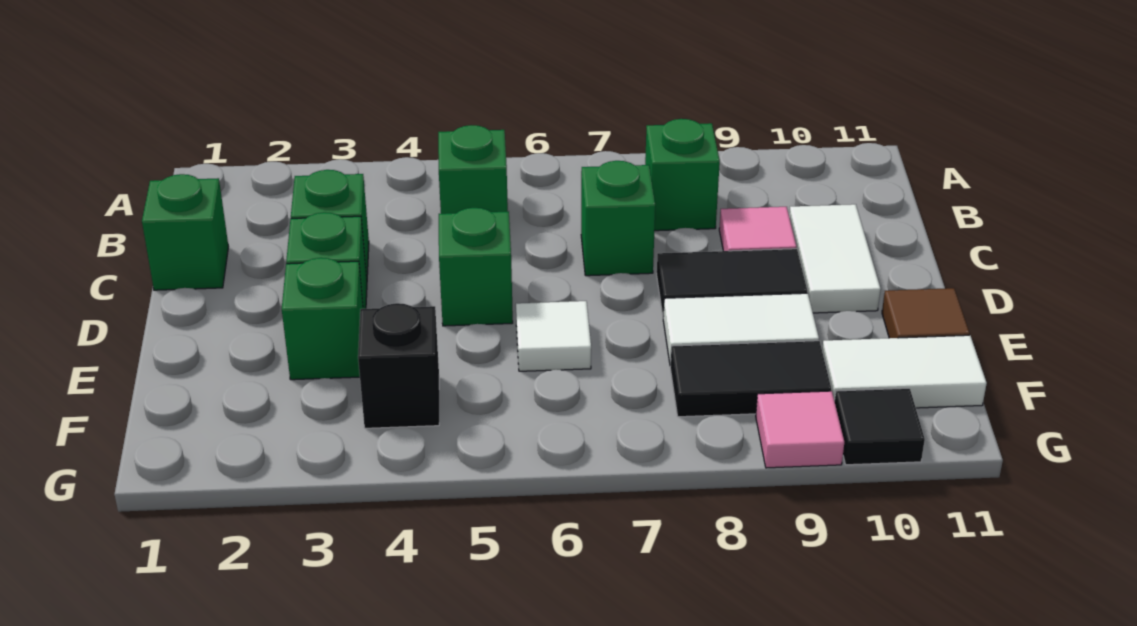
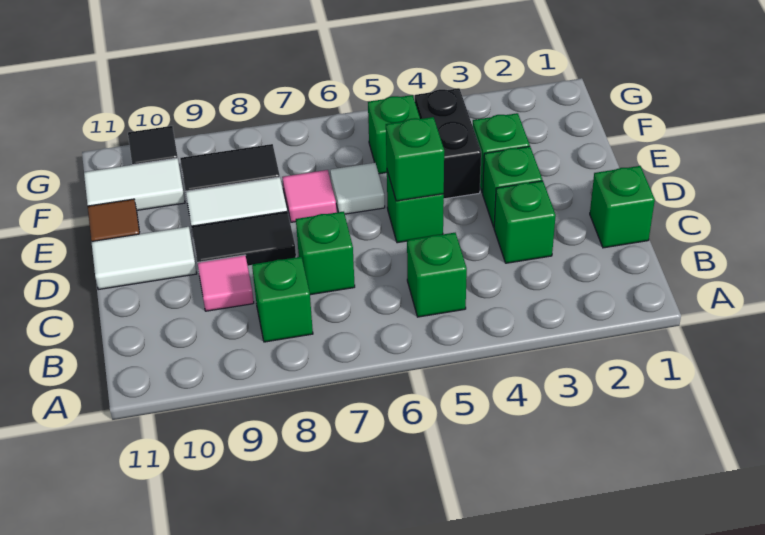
white 1x2 tile [789,204,881,313] -> white 1x2 tile turned to [91,227,197,290]
none -> green 1x1 brick [386,117,444,201]
black 1x1 brick [358,303,439,428] -> black 1x2 brick [415,88,481,199]
none -> green 1x1 brick [368,95,420,174]
pink 1x1 tile [756,391,844,468] -> pink 1x1 tile moved to [282,170,337,222]

